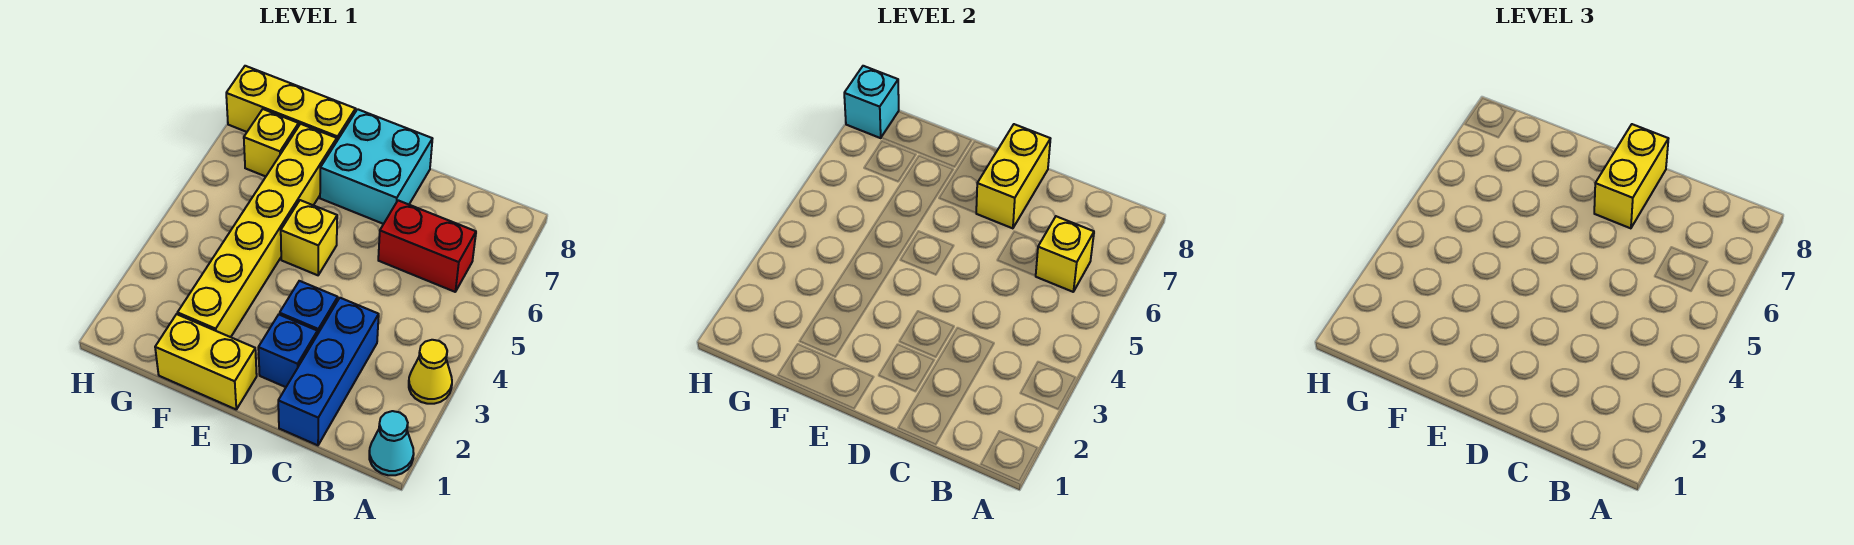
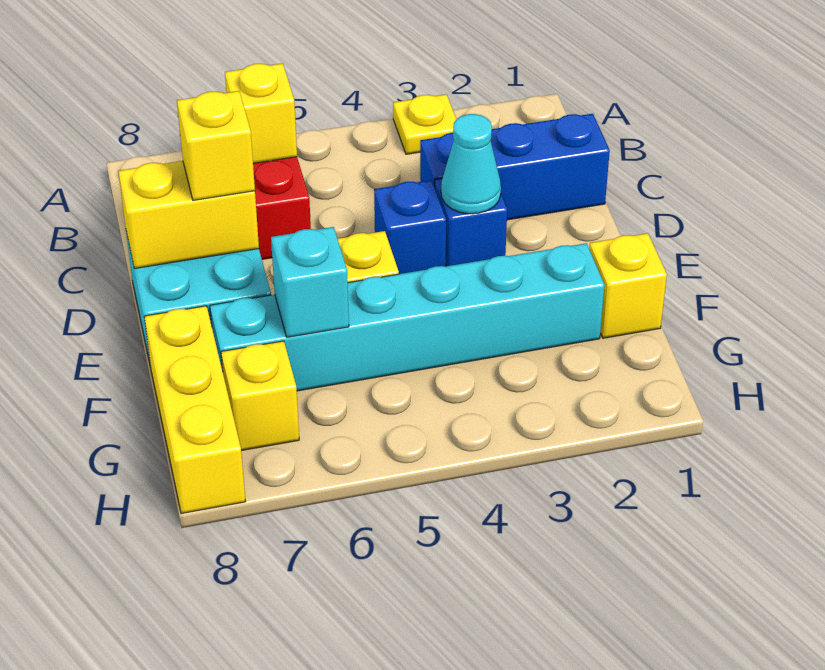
cyan 1x1 cone [369,411,414,475] -> cyan 1x1 cone moved to [441,114,501,214]
yellow 1x1 cone [409,340,452,404] -> yellow 1x1 plate [393,94,456,154]
blue 1x1 brick [258,315,317,387] -> blue 1x1 brick moved to [374,180,446,274]
yellow 1x2 brick [1594,124,1668,228] -> yellow 1x1 brick [177,91,255,200]
yellow 1x2 brick [155,314,257,409] -> yellow 1x1 brick [589,233,667,338]
yellow 1x6 brick [178,124,337,337] -> cyan 1x6 brick [210,243,604,391]
cyan 1x1 brick [844,66,899,138] -> cyan 1x1 brick moved to [271,227,349,337]

